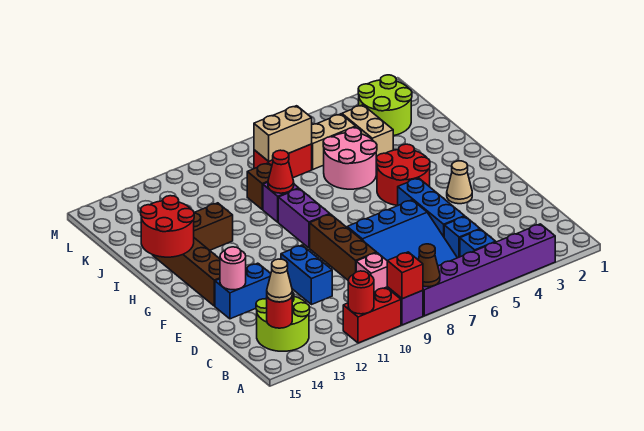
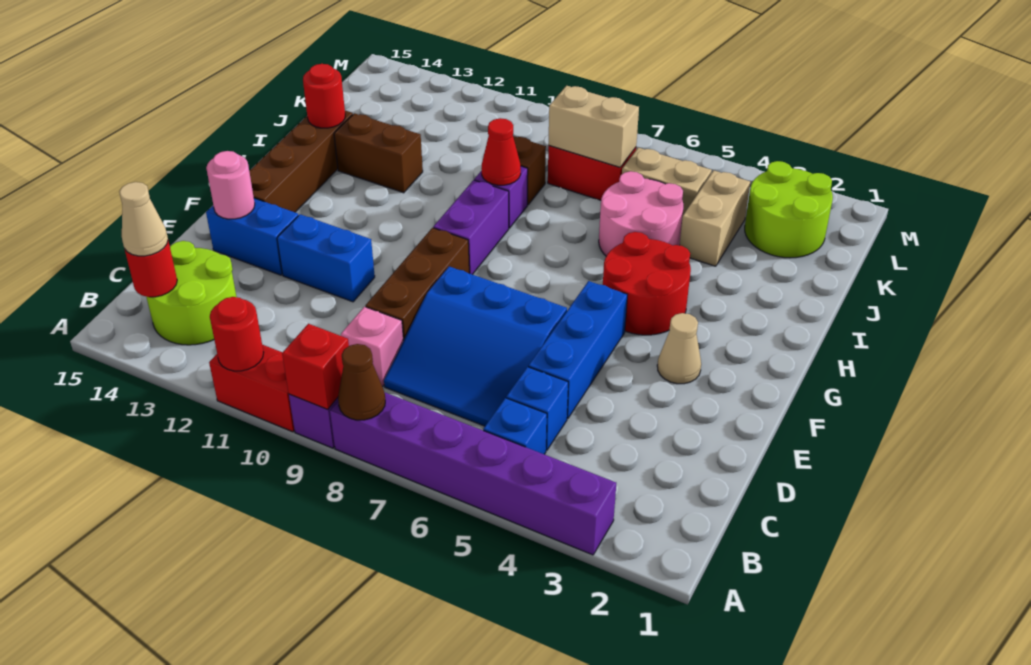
blue 1x2 brick [281,245,332,305] -> blue 1x2 brick turned to [277,214,375,302]
red 2x2 round brick [141,196,194,257] -> red 1x1 round brick [303,64,345,128]

